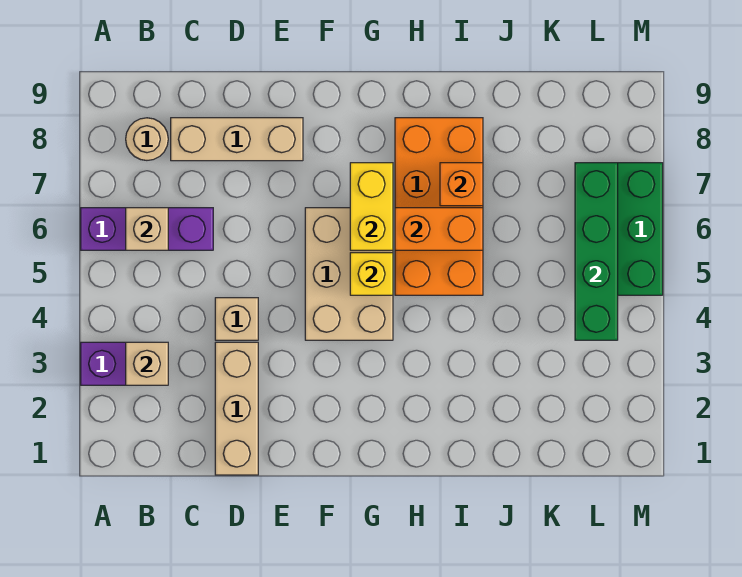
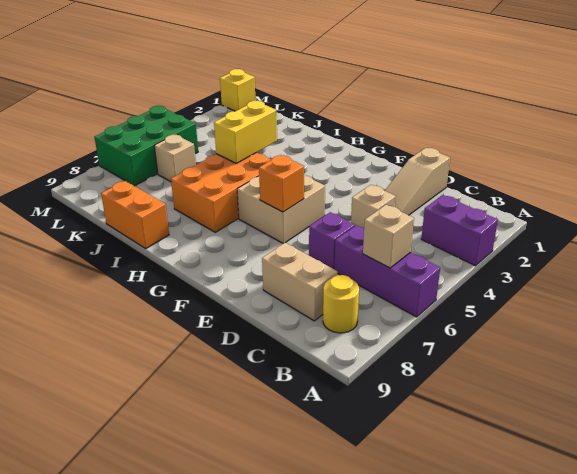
tan 1x1 brick [126,342,168,385] -> tan 1x1 brick moved to [154,135,196,182]
tan 1x1 round brick [126,118,168,160] -> yellow 1x1 round brick [323,275,359,333]
tan 1x3 brick [171,118,303,161] -> tan 1x2 brick [262,243,338,321]
tan 1x3 brick [215,342,258,475] -> tan 1x3 slope [385,148,450,215]
none -> purple 1x1 brick [309,212,355,269]
tan 2x3 brick [305,208,393,340] -> tan 2x2 brick [237,175,325,243]
yellow 1x1 brick [350,253,393,295] -> yellow 1x1 brick moved to [220,69,256,111]
yellow 1x2 brick [350,163,393,250] -> yellow 1x2 brick moved to [214,101,277,163]
orange 2x4 brick [395,118,483,295] -> orange 2x3 brick [171,153,271,232]
orange 1x2 brick [395,208,483,250] -> orange 1x2 brick moved to [101,181,169,248]
orange 1x1 brick [440,163,483,206] -> orange 1x1 brick moved to [259,155,304,212]
green 1x4 brick [575,163,618,340] -> none

